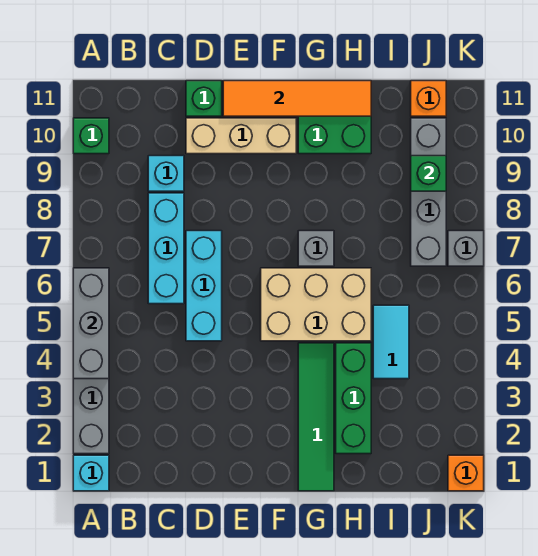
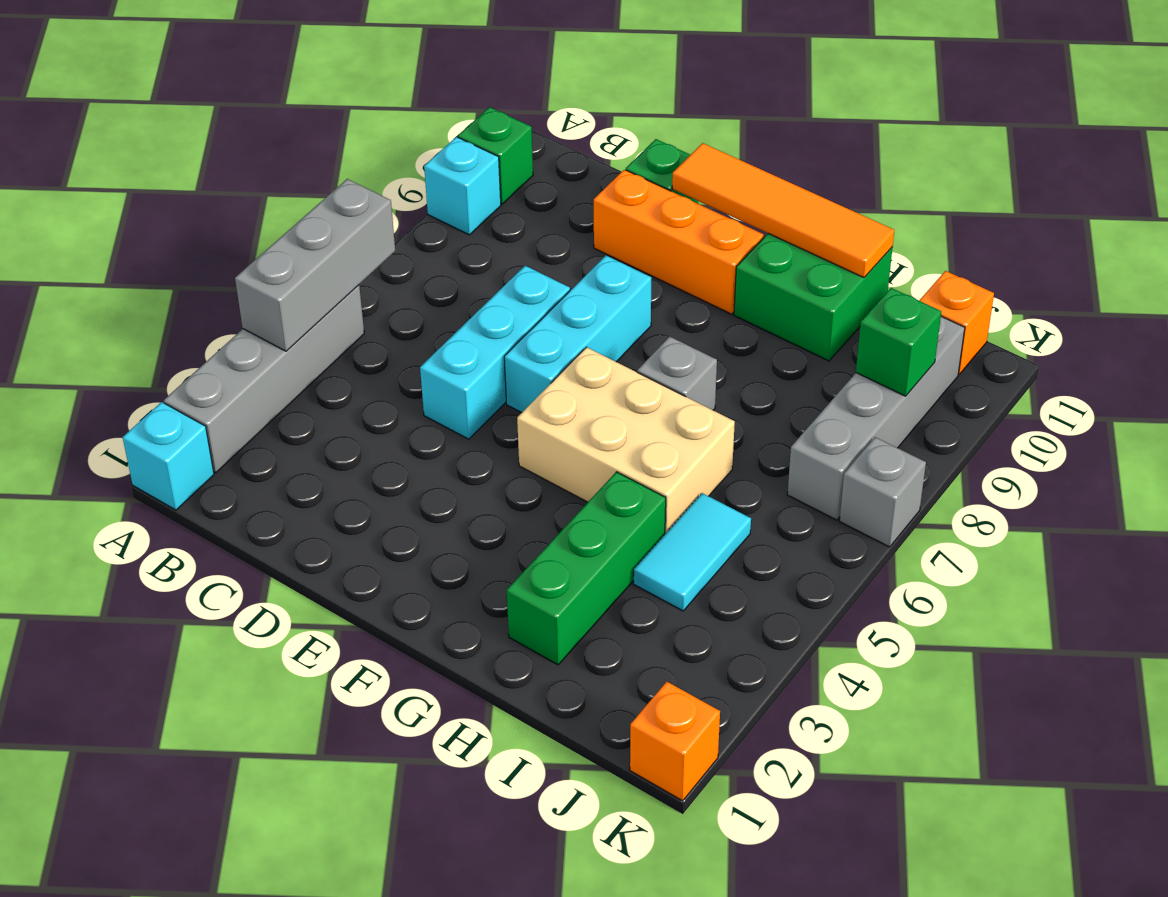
cyan 1x3 brick [148,193,184,304] -> cyan 1x3 brick moved to [504,256,651,413]
cyan 1x1 brick [148,156,184,191] -> cyan 1x1 brick moved to [424,137,501,235]
tan 1x3 brick [186,118,296,154] -> orange 1x3 brick [594,170,764,314]
green 1x4 tile [298,343,334,491] -> none

